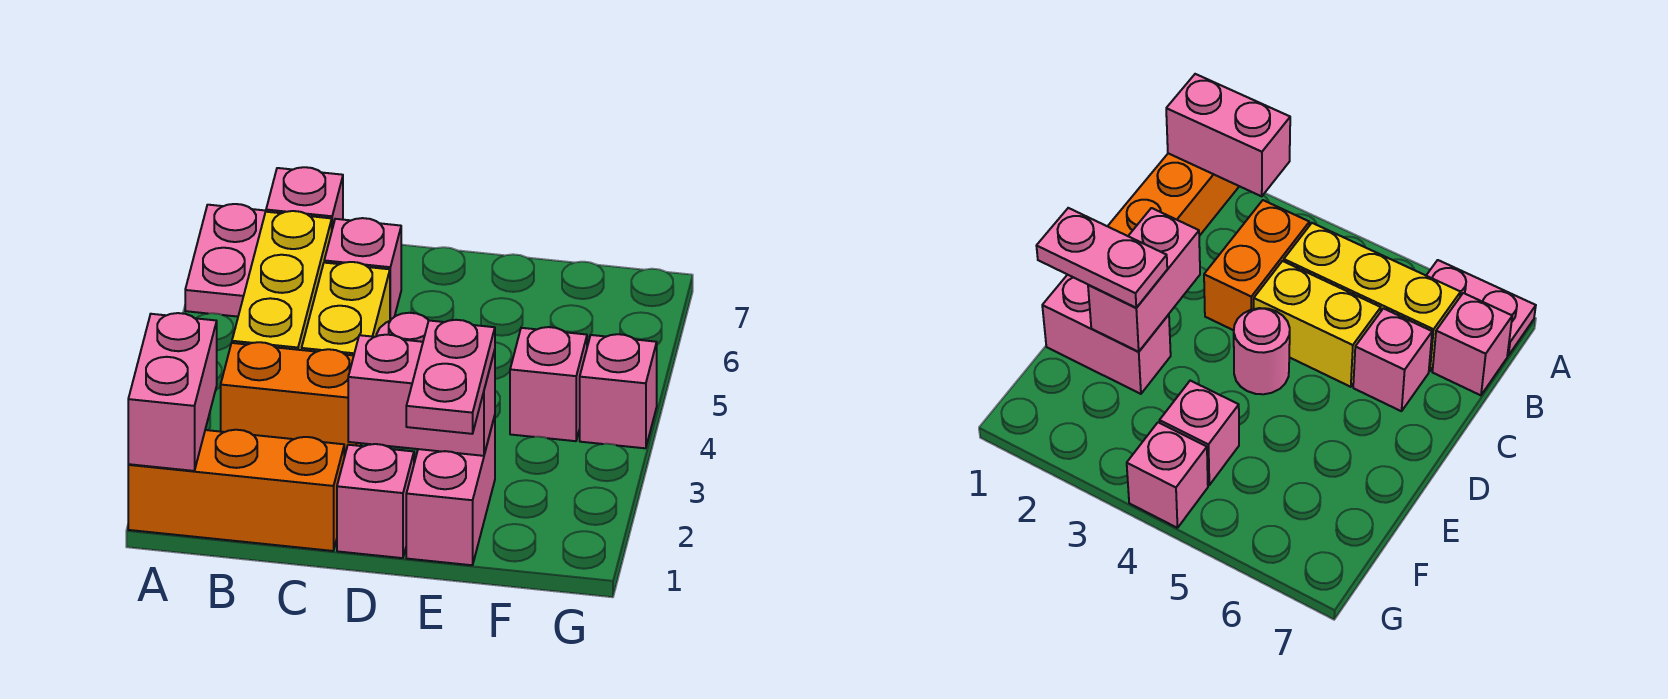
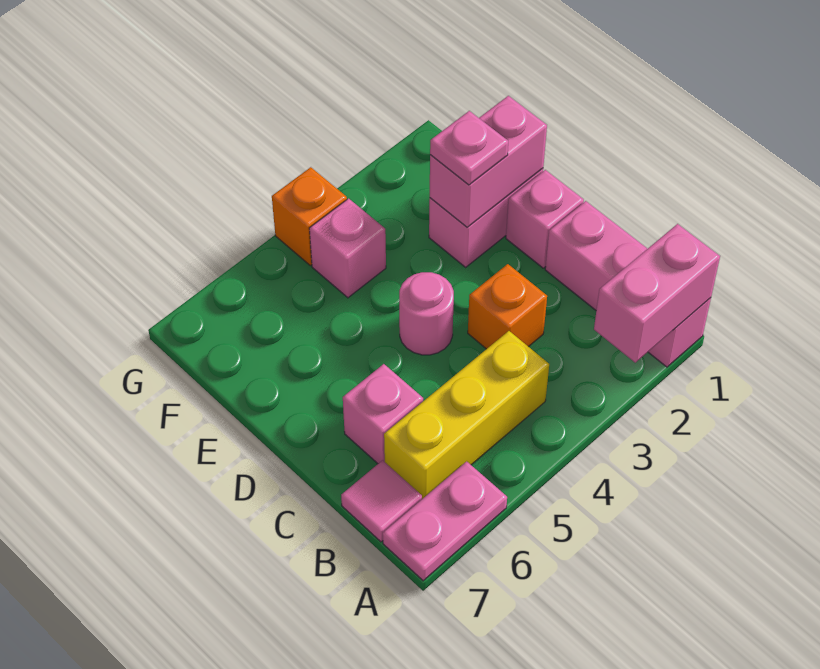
orange 1x3 brick [128,430,344,551] -> pink 1x3 brick [545,201,711,367]
orange 1x2 brick [221,342,362,457] -> orange 1x1 brick [468,264,547,349]
pink 1x1 brick [266,167,343,228] -> pink 1x1 tile [341,460,422,542]
yellow 1x2 brick [302,262,390,355] -> none
pink 1x2 brick [348,335,495,456] -> pink 1x2 brick turned to [430,96,547,227]
pink 1x2 plate [406,320,495,434] -> pink 1x1 plate [430,111,508,185]
pink 1x1 brick [580,334,657,448] -> orange 1x1 brick [272,167,347,266]

